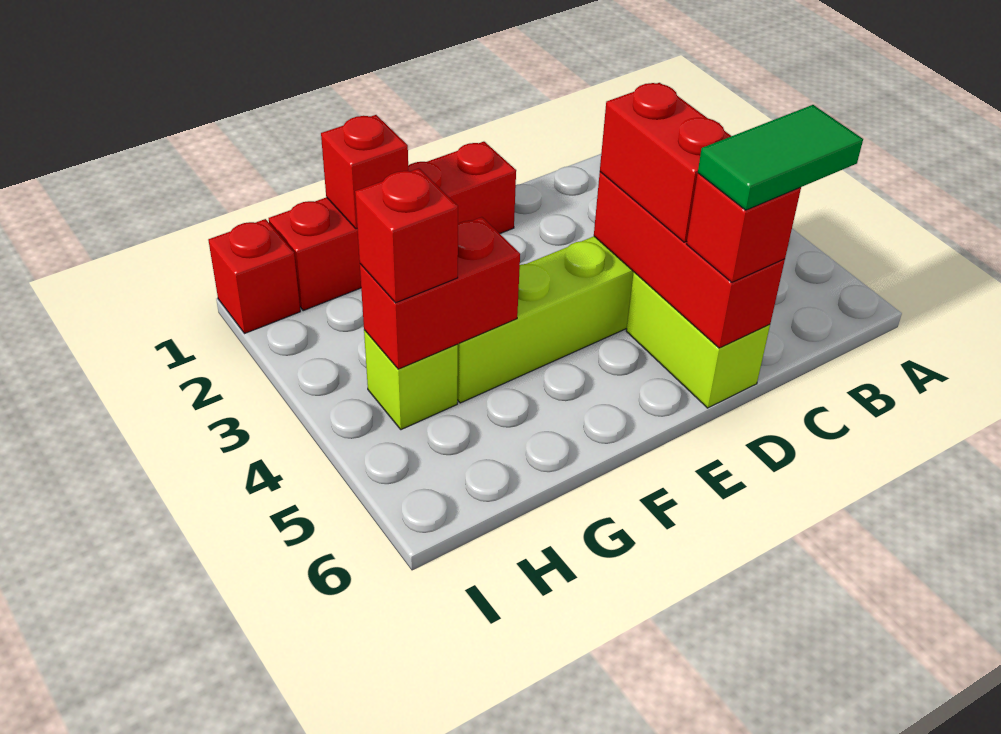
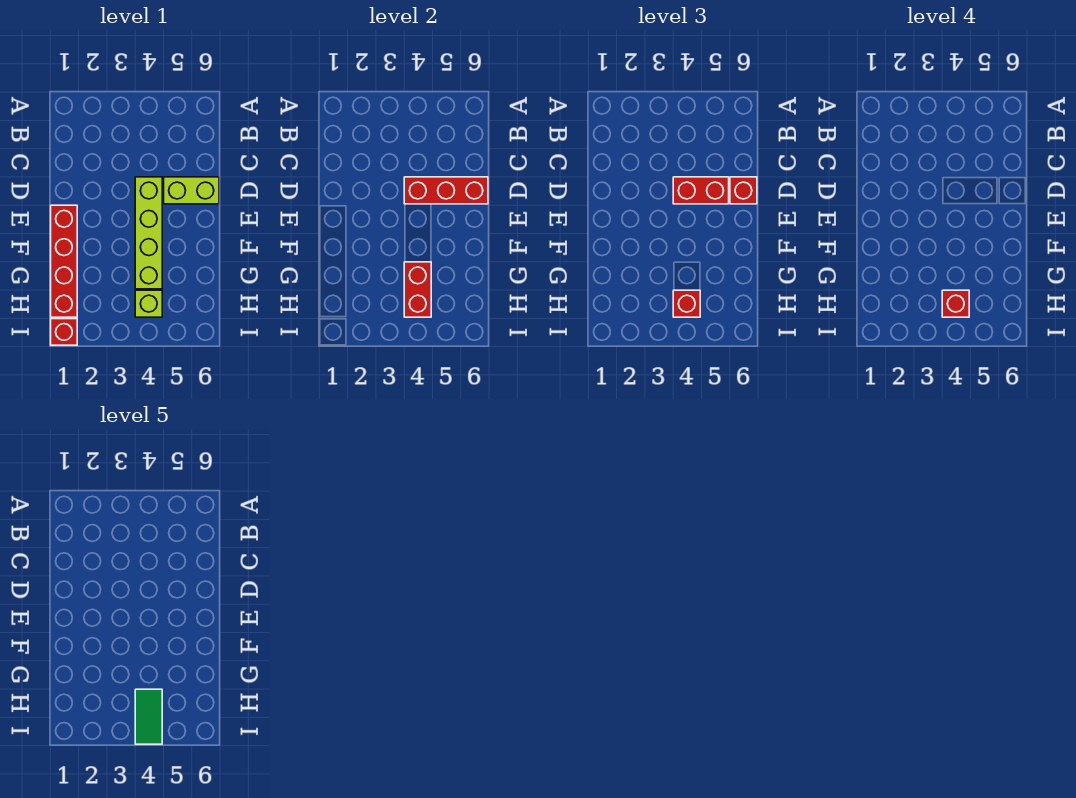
green 1x2 tile [698,105,863,210] -> green 1x2 tile moved to [135,689,162,744]
red 1x1 brick [321,115,408,229] -> red 1x1 brick moved to [942,290,969,317]

